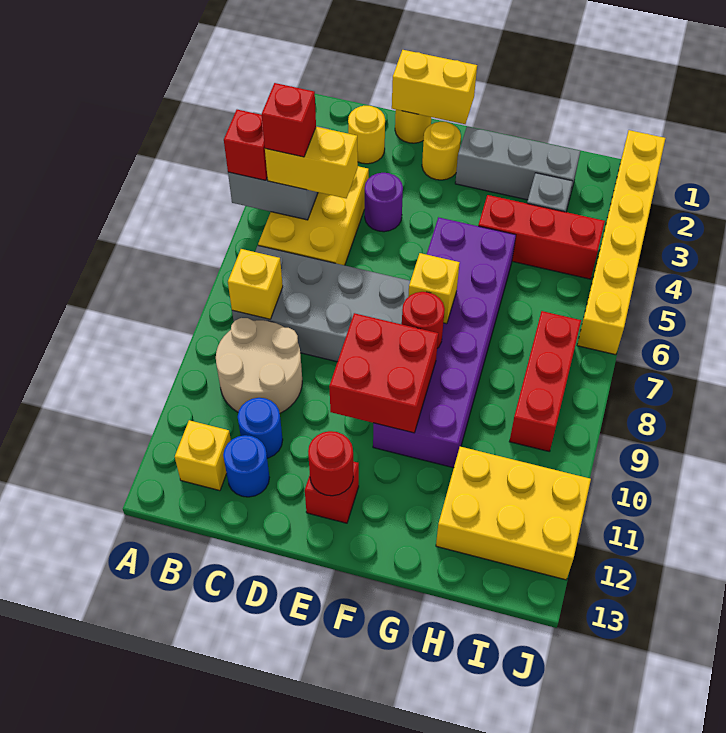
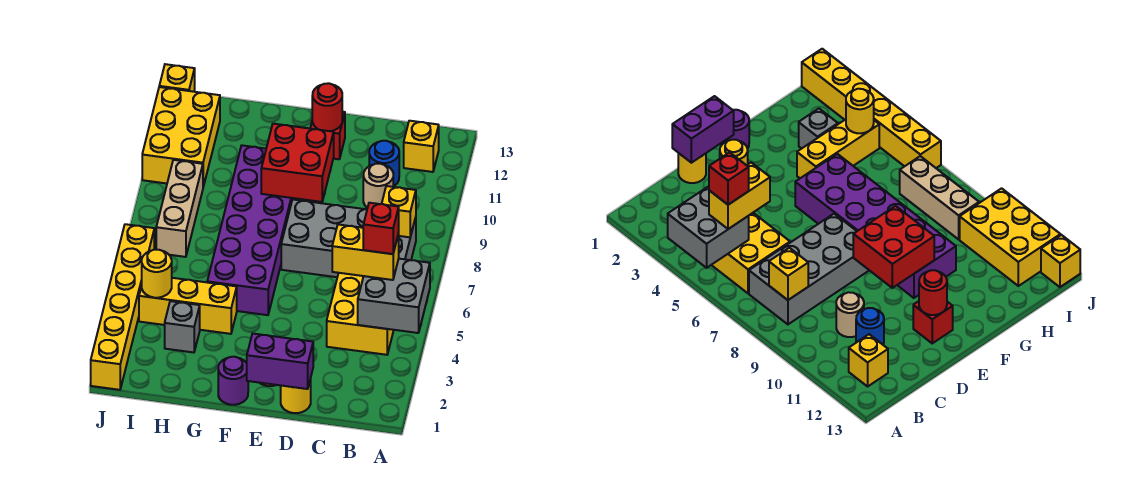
red 1x1 brick [224,110,267,180] -> none
tan 2x2 round brick [216,318,302,413] -> tan 1x1 round brick [363,164,393,208]
yellow 1x1 round brick [348,106,385,164] -> yellow 1x1 round brick moved to [142,250,172,298]
blue 1x1 round brick [223,435,269,497] -> none
yellow 1x2 brick [392,50,477,124] -> purple 1x2 brick [247,334,313,389]
purple 1x1 round brick [365,173,403,232] -> purple 1x1 round brick moved to [218,357,248,405]
grey 1x3 brick [455,127,580,203] -> none
yellow 1x1 brick [408,253,460,324] -> yellow 1x1 brick moved to [159,64,195,92]
red 1x1 round brick [402,292,445,348] -> none
red 1x3 brick [478,195,605,279] -> yellow 1x3 brick [139,278,237,334]
yellow 2x3 brick [436,447,591,580] -> yellow 2x3 brick turned to [142,87,220,187]
red 1x3 brick [509,311,581,452] -> tan 1x3 brick [156,160,203,257]

